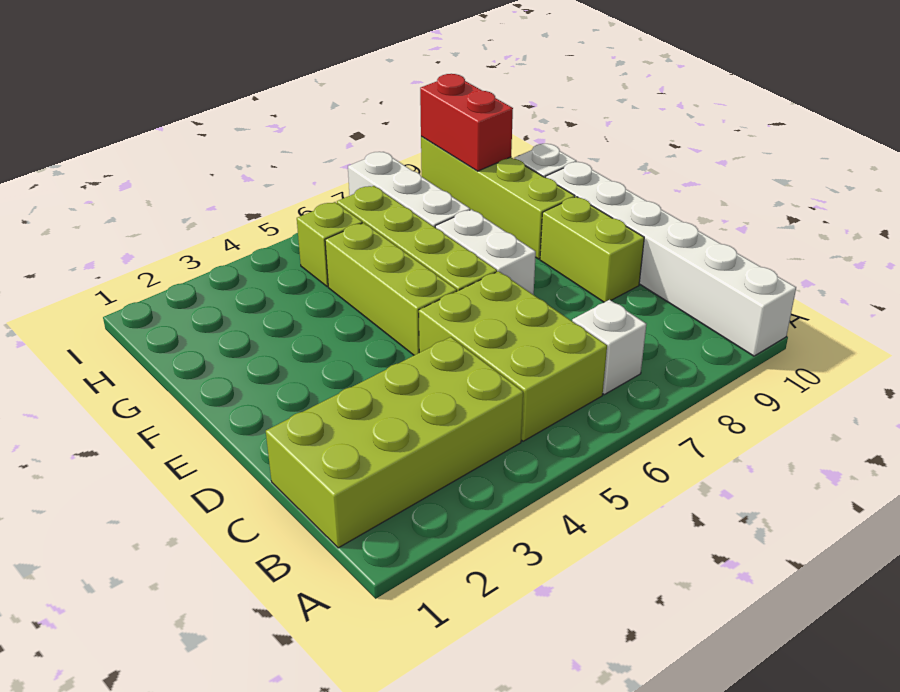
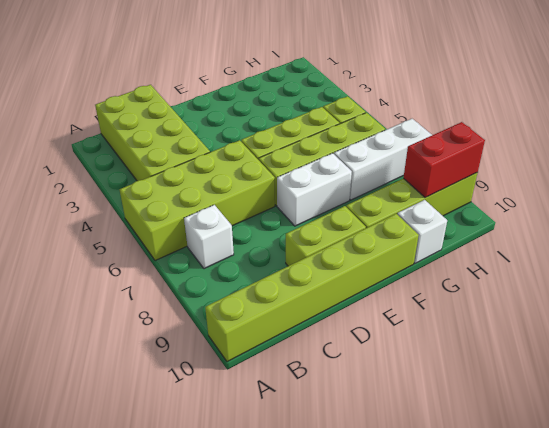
white 1x6 brick [545,162,796,356] -> lime 1x6 brick [205,214,419,362]
lime 2x3 brick [419,271,607,441] -> lime 2x4 brick [119,140,275,261]

